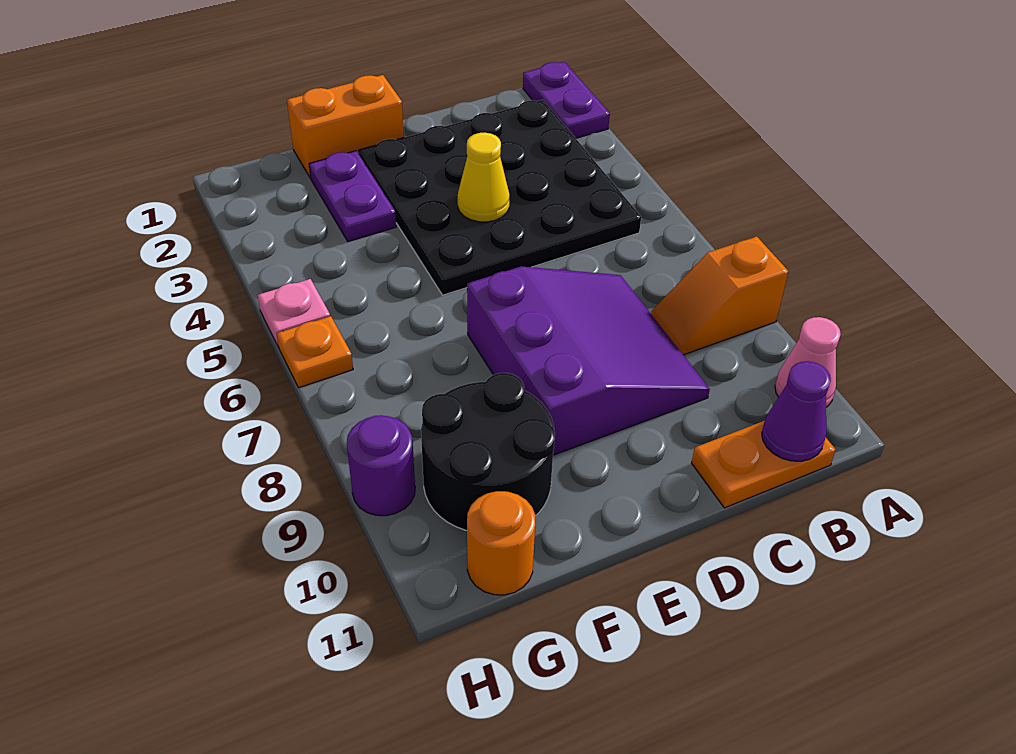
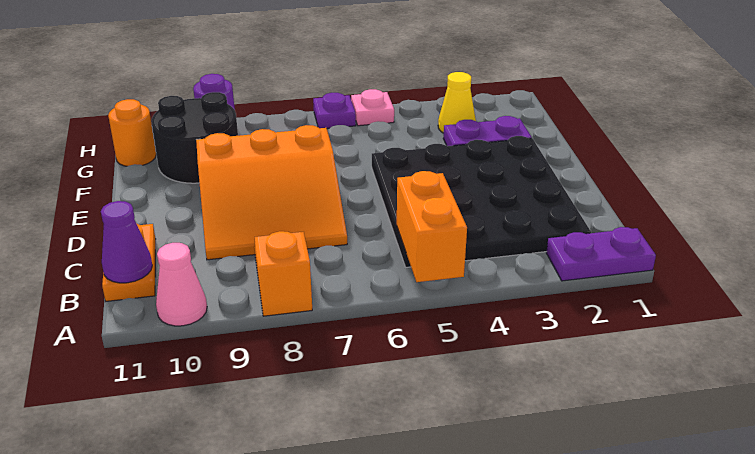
purple 3x3 slope [467,266,710,455] -> orange 3x3 slope [196,125,347,260]
yellow 1x1 cone [458,133,510,222] -> yellow 1x1 cone moved to [438,72,476,133]
orange 1x2 brick [287,75,404,178] -> orange 1x2 brick moved to [397,171,467,282]
orange 1x1 plate [277,316,353,388] -> purple 1x1 plate [313,93,356,128]

